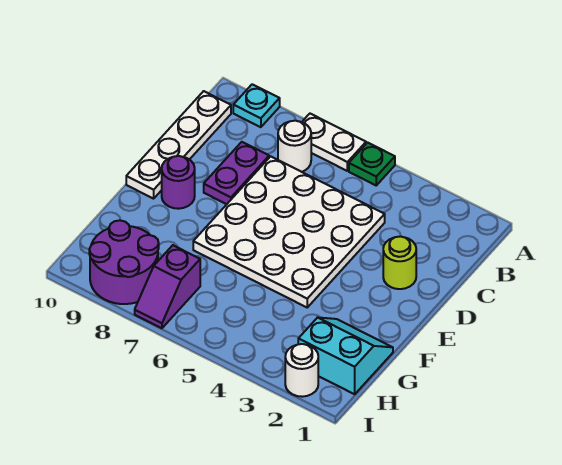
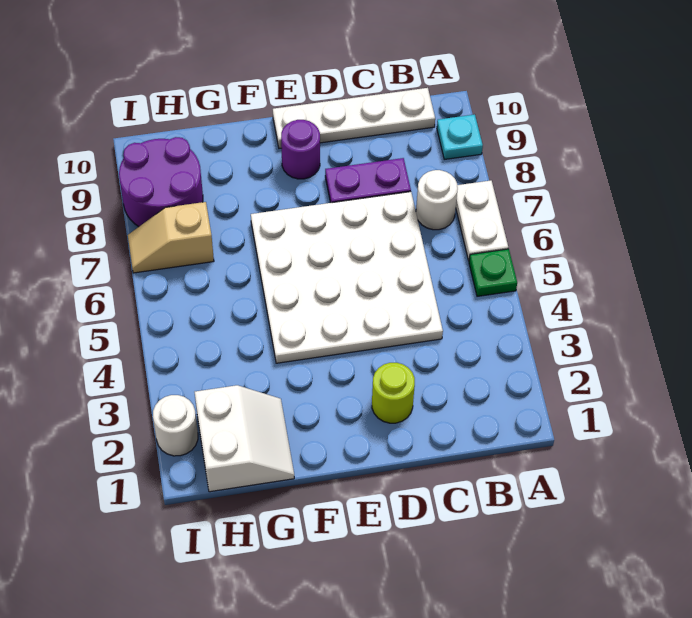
cyan 2x2 slope [298,317,393,394] -> white 2x2 slope [195,385,294,492]
purple 1x2 slope [135,245,200,328] -> tan 1x2 slope [128,202,214,273]

